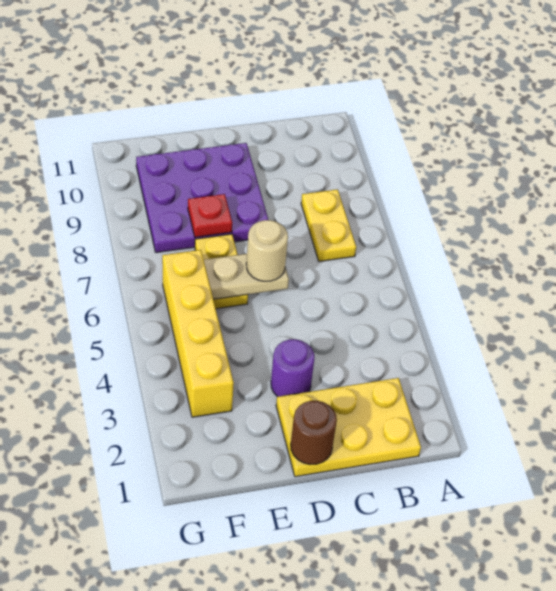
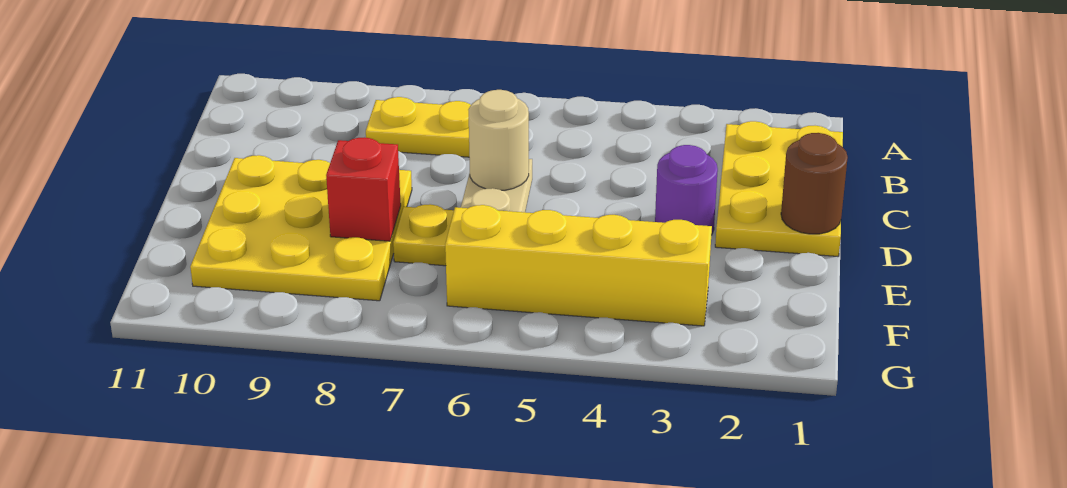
purple 3x3 plate [136,143,268,253] -> yellow 3x3 plate [190,155,412,301]
red 1x1 plate [188,194,232,237] -> red 1x1 brick [326,137,401,241]

